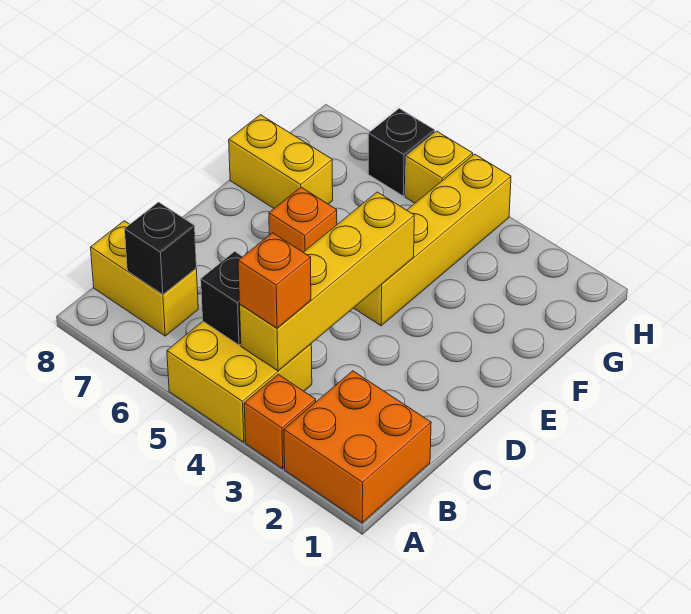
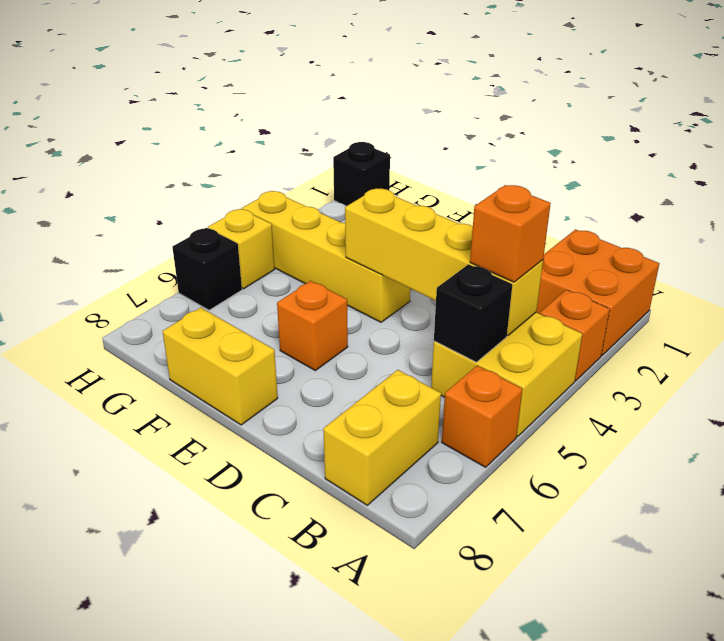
none -> orange 1x1 brick [442,366,522,467]
black 1x1 brick [125,202,196,294] -> black 1x1 brick moved to [333,142,390,206]
yellow 1x2 brick [229,115,333,208] -> yellow 1x2 brick turned to [163,307,278,425]

